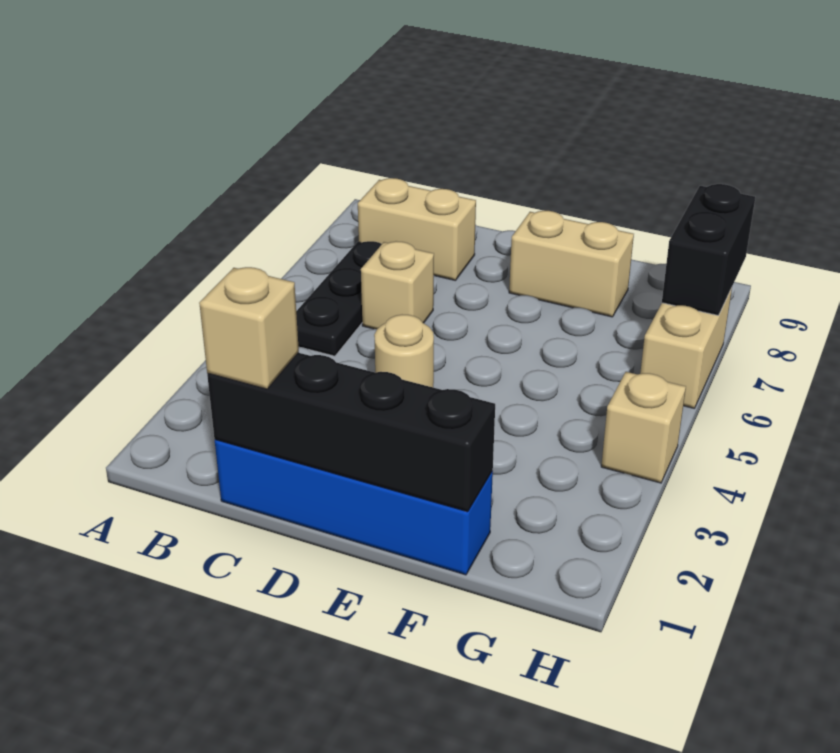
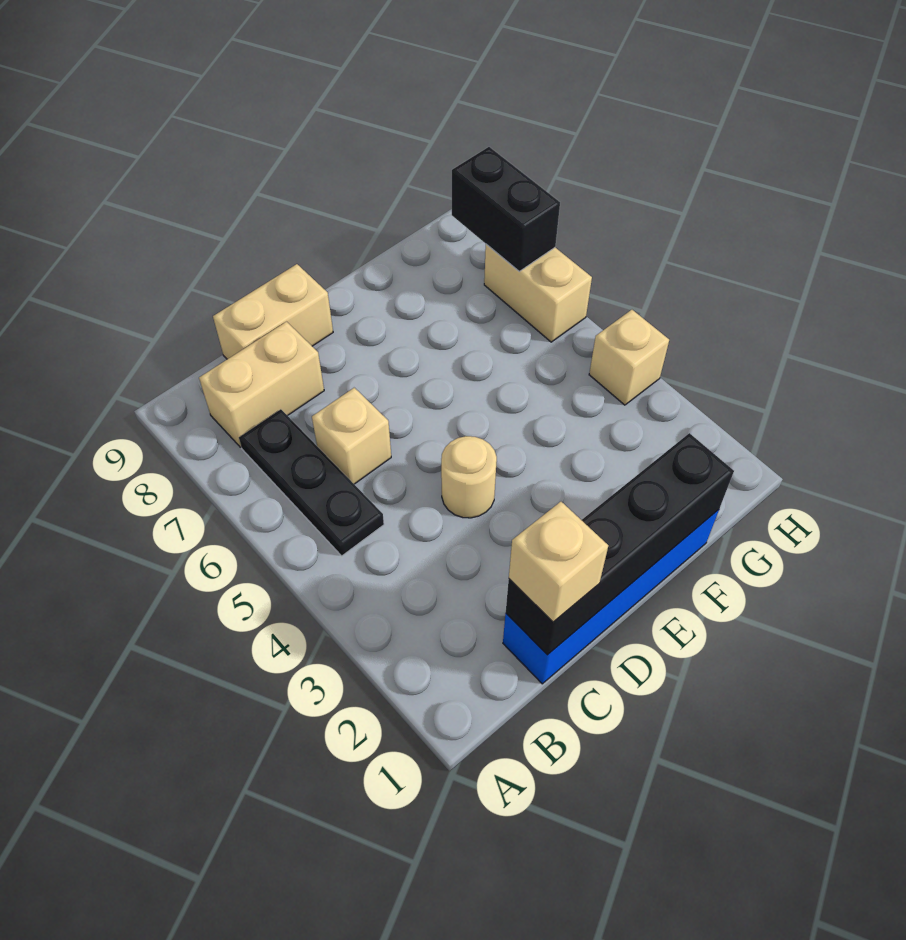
tan 1x2 brick [509,211,634,317] -> tan 1x2 brick moved to [213,264,333,359]

